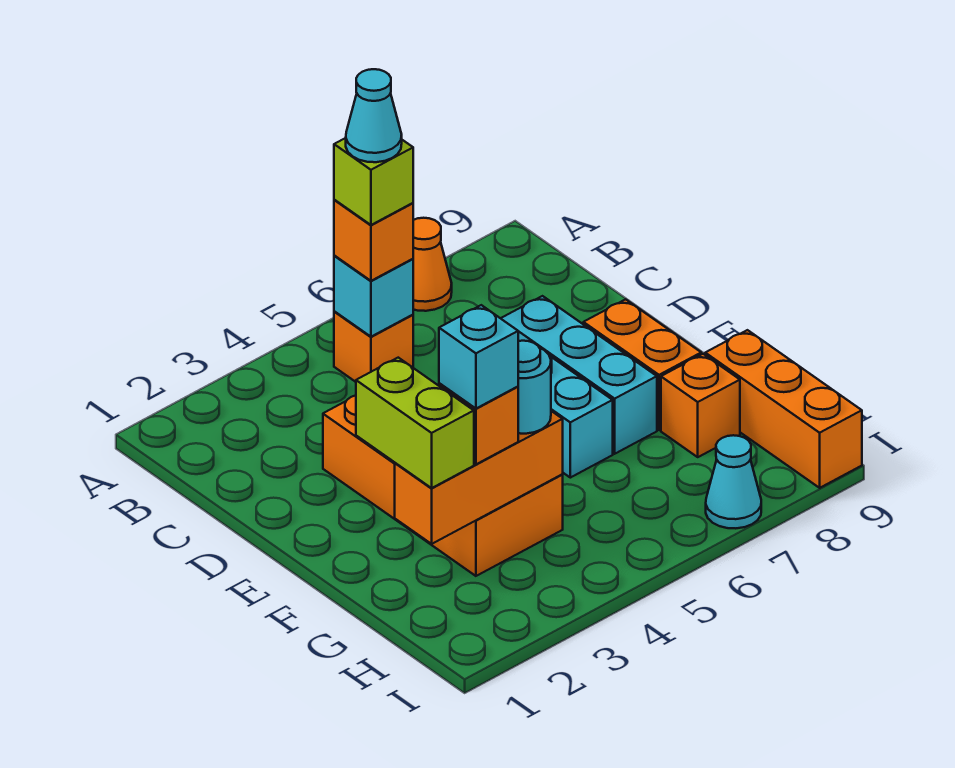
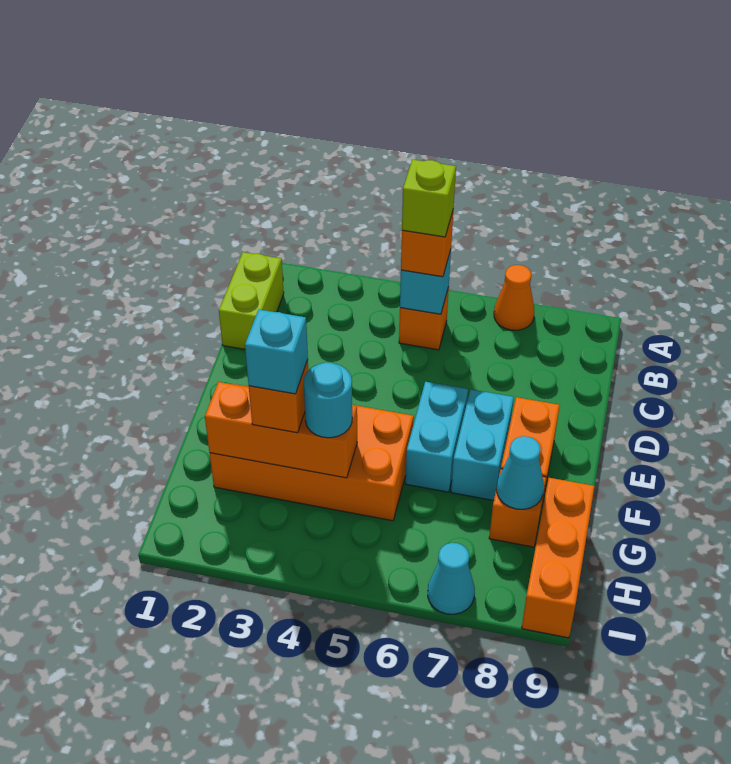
cyan 1x1 cone [346,69,402,162] -> cyan 1x1 cone moved to [497,436,544,509]
orange 2x4 brick [323,395,563,576] -> orange 2x4 brick turned to [210,384,414,521]
cyan 1x3 brick [501,296,657,454] -> cyan 1x2 brick [451,390,514,500]
lime 1x2 brick [356,358,474,488] -> lime 1x2 brick moved to [219,252,284,349]

